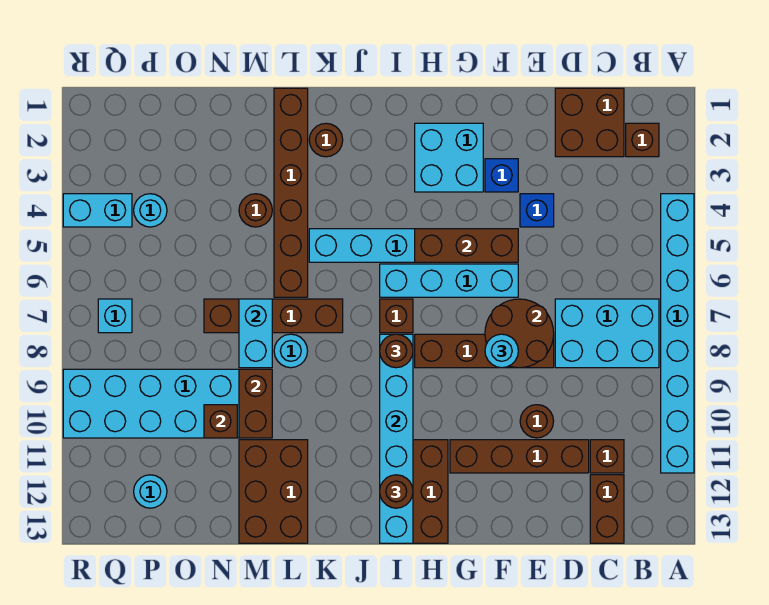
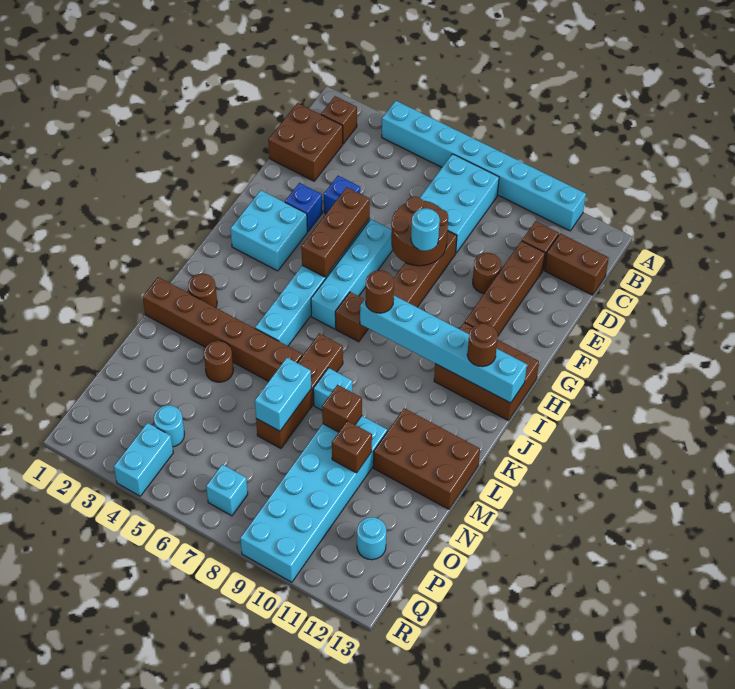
cyan 1x1 round brick [274,334,308,368] -> cyan 1x1 brick [313,368,352,410]
cyan 1x2 brick [239,299,272,368] -> cyan 1x2 brick turned to [255,358,311,431]
brown 1x2 brick [239,369,272,438] -> brown 1x1 brick [322,385,362,432]

